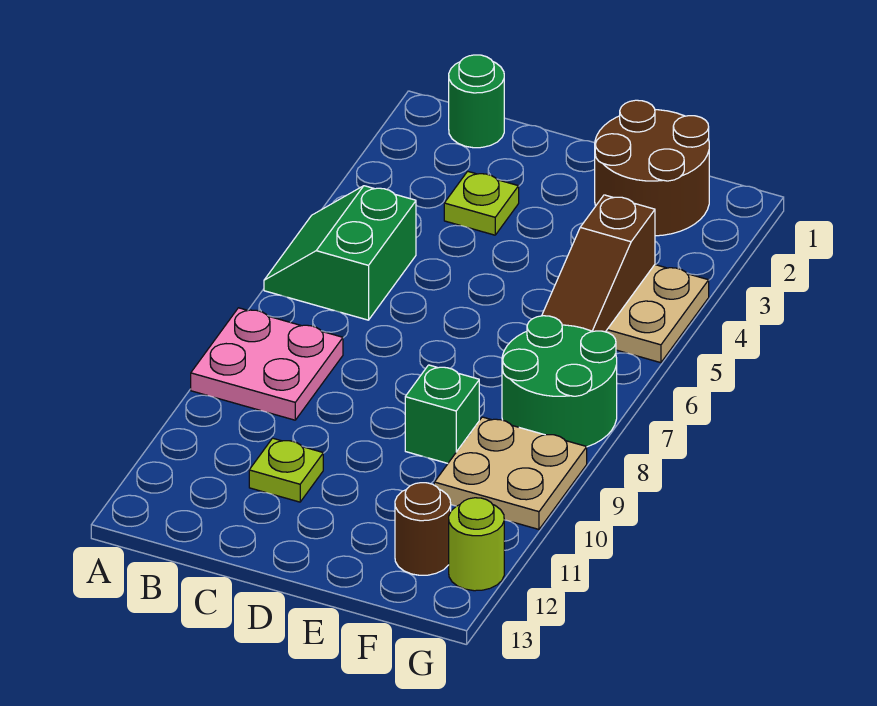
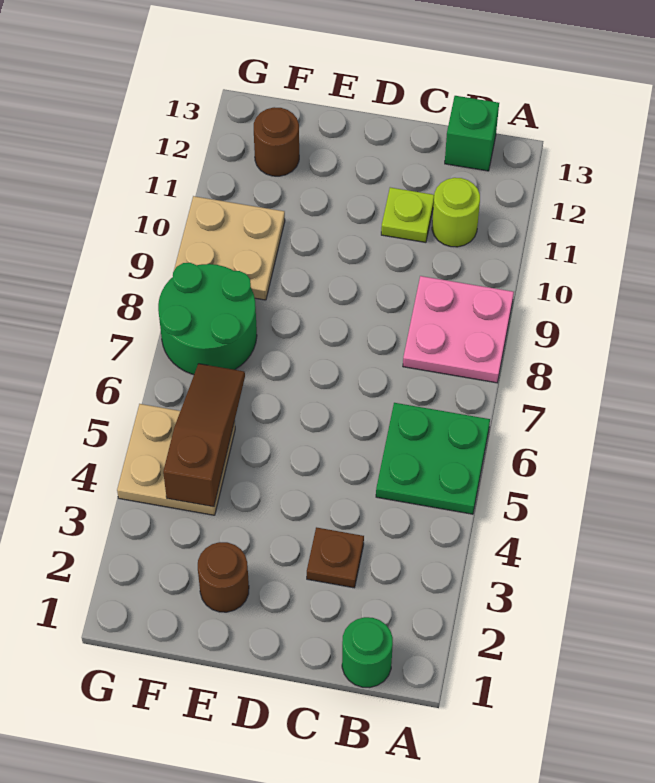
green 2x2 slope [264,186,416,320] -> green 2x2 plate [376,403,490,514]
lime 1x1 plate [444,171,519,235] -> brown 1x1 plate [307,527,364,588]
brown 2x2 round brick [595,100,709,236] -> brown 1x1 round brick [198,542,249,612]
green 1x1 brick [405,365,479,463] -> green 1x1 brick moved to [445,96,499,171]
lime 1x1 round brick [449,498,504,591] -> lime 1x1 round brick moved to [432,178,480,247]

